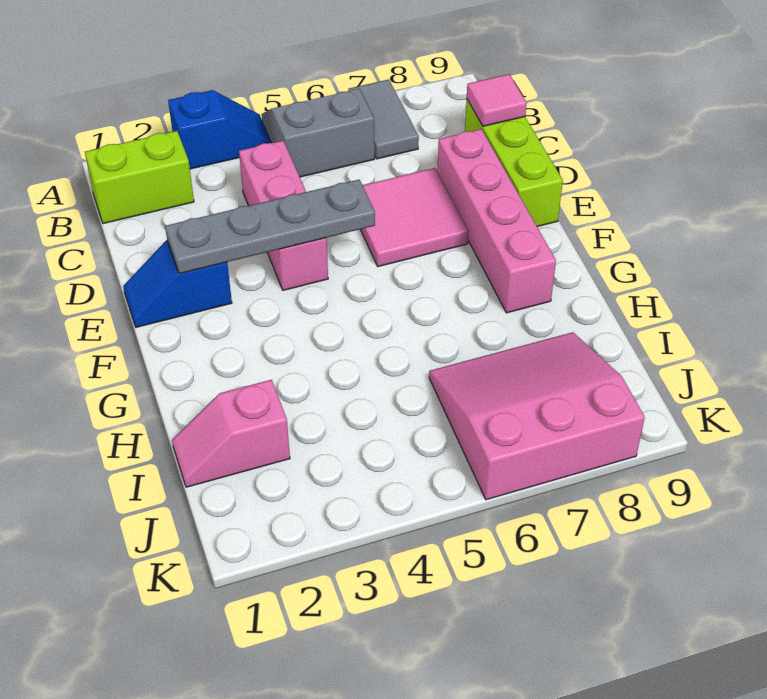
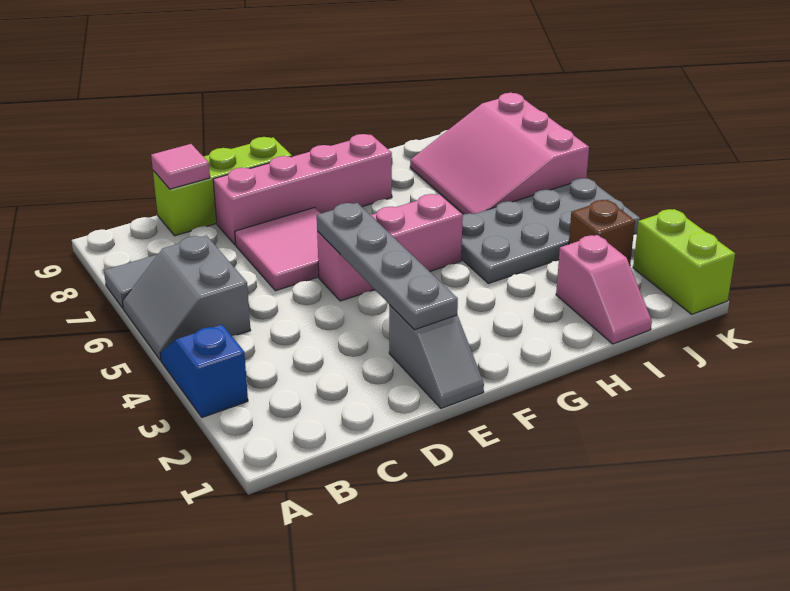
lime 1x2 brick [85,131,194,224] -> lime 1x2 brick moved to [633,209,735,314]
pink 1x3 brick [239,141,328,290] -> pink 1x3 brick moved to [317,194,463,301]
blue 1x2 slope [123,240,232,327] -> grey 1x2 slope [389,305,484,408]
none -> grey 2x4 plate [461,178,640,284]
none -> brown 1x1 brick [569,200,635,265]

